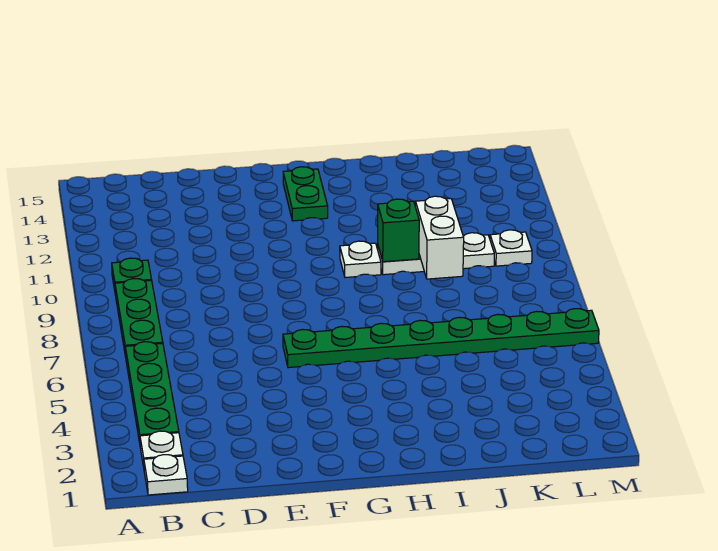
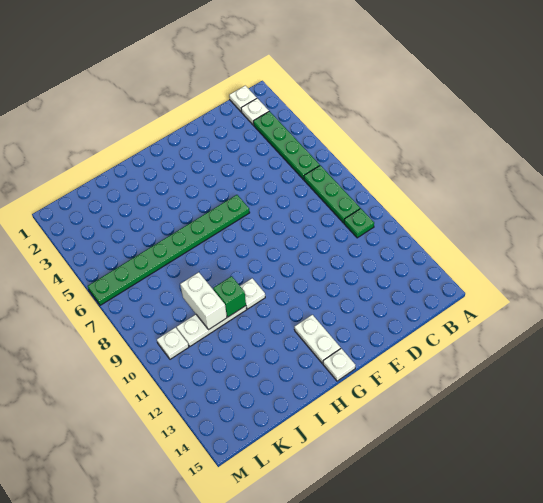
green 1x2 plate [283,167,328,221] -> white 1x2 plate [294,315,341,364]
none -> white 1x1 plate [323,348,355,381]

